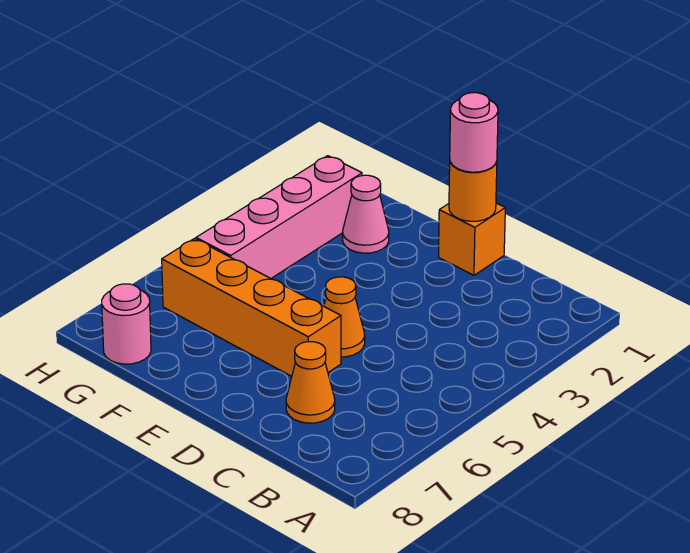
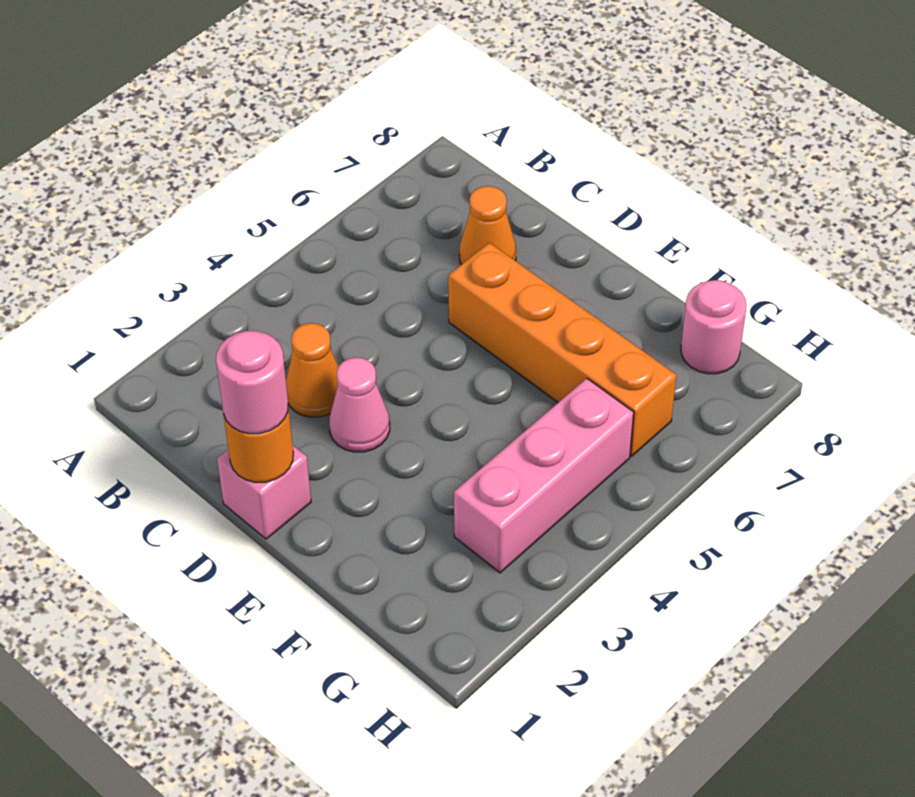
orange 1x1 brick [439,203,505,275] -> pink 1x1 brick [217,446,311,539]
orange 1x1 cone [324,277,365,357] -> orange 1x1 cone moved to [286,323,338,417]
pink 1x1 cone [343,175,389,253] -> pink 1x1 cone moved to [329,358,390,452]
pink 1x4 brick [196,156,362,278] -> pink 1x3 brick [454,379,634,573]

